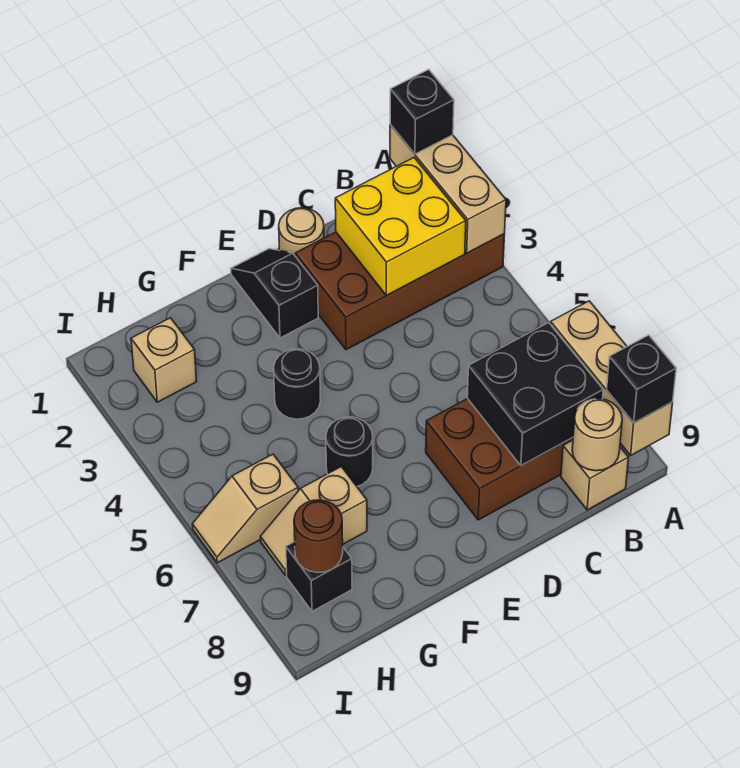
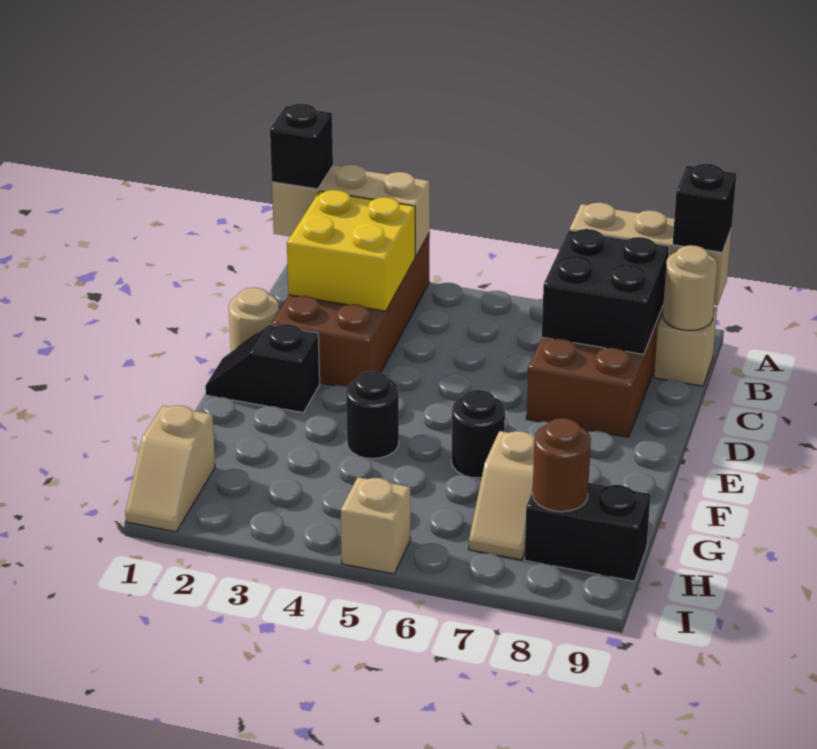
tan 1x1 brick [131,318,197,402] -> tan 1x1 brick moved to [341,477,410,574]
tan 1x2 slope [192,454,298,563] -> tan 1x2 slope moved to [125,406,215,532]
black 1x1 brick [286,542,352,611] -> black 1x2 brick [524,483,650,581]

